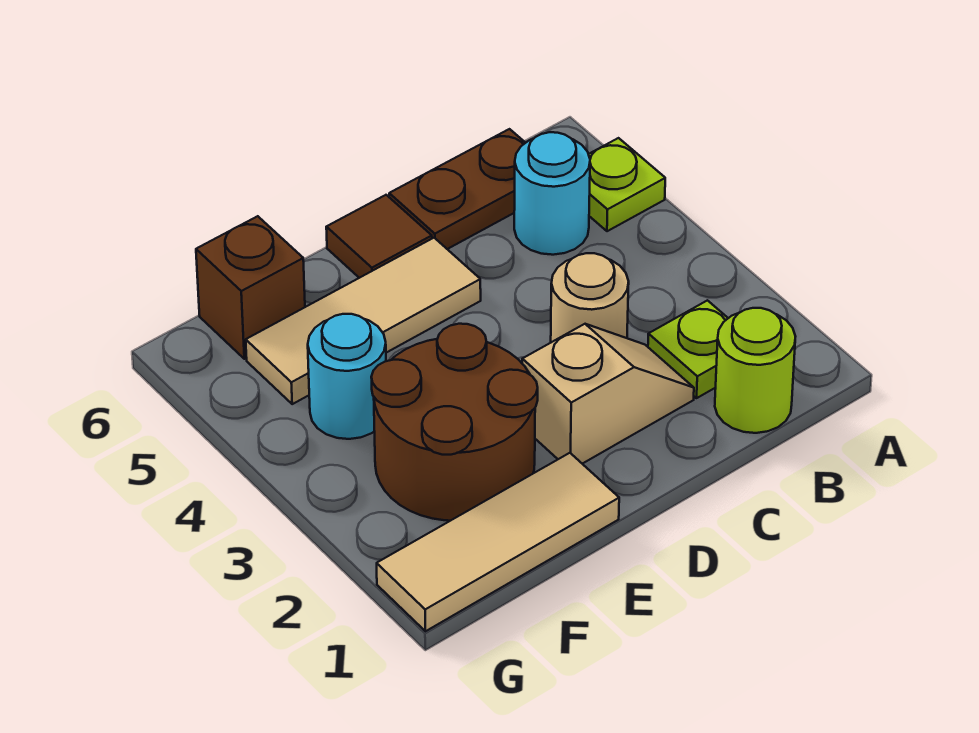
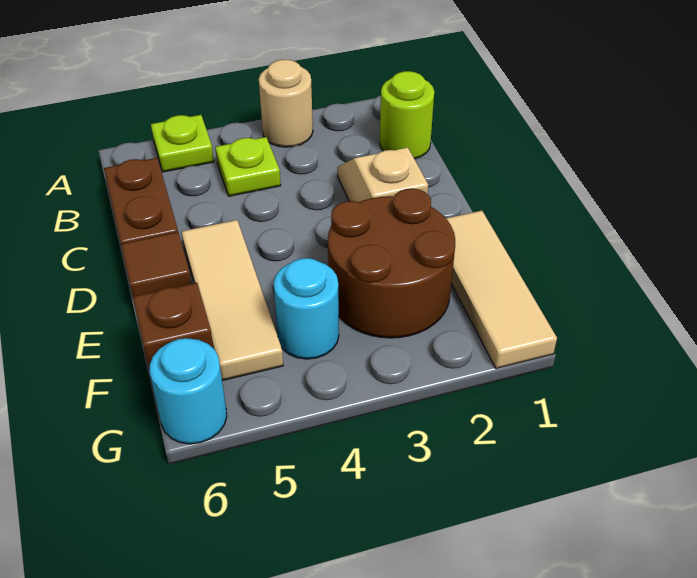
lime 1x1 plate [648,300,728,398] -> lime 1x1 plate moved to [215,137,281,196]
cyan 1x1 round brick [514,132,590,255] -> cyan 1x1 round brick moved to [150,338,227,444]
tan 1x1 round brick [551,253,629,342] -> tan 1x1 round brick moved to [259,60,313,147]

